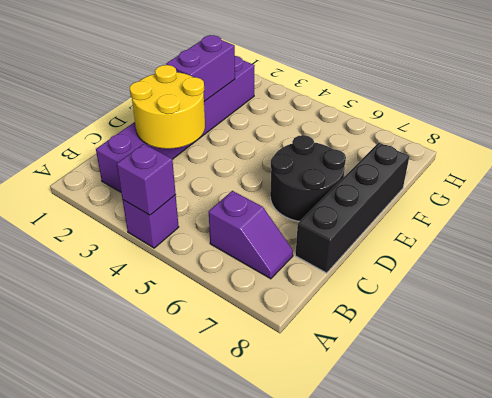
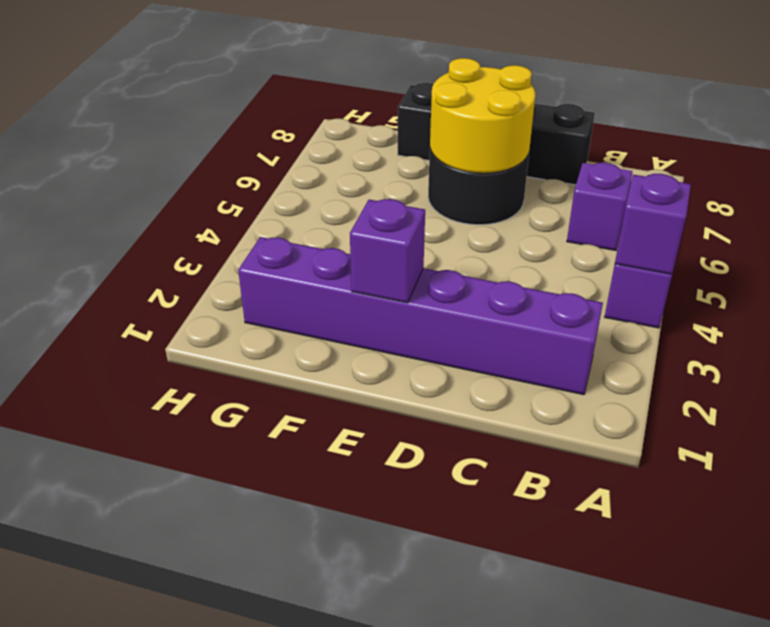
yellow 2x2 round brick [130,65,205,149] -> yellow 2x2 round brick moved to [430,58,535,173]
purple 1x2 brick [166,35,235,101] -> purple 1x1 brick [350,199,425,303]

